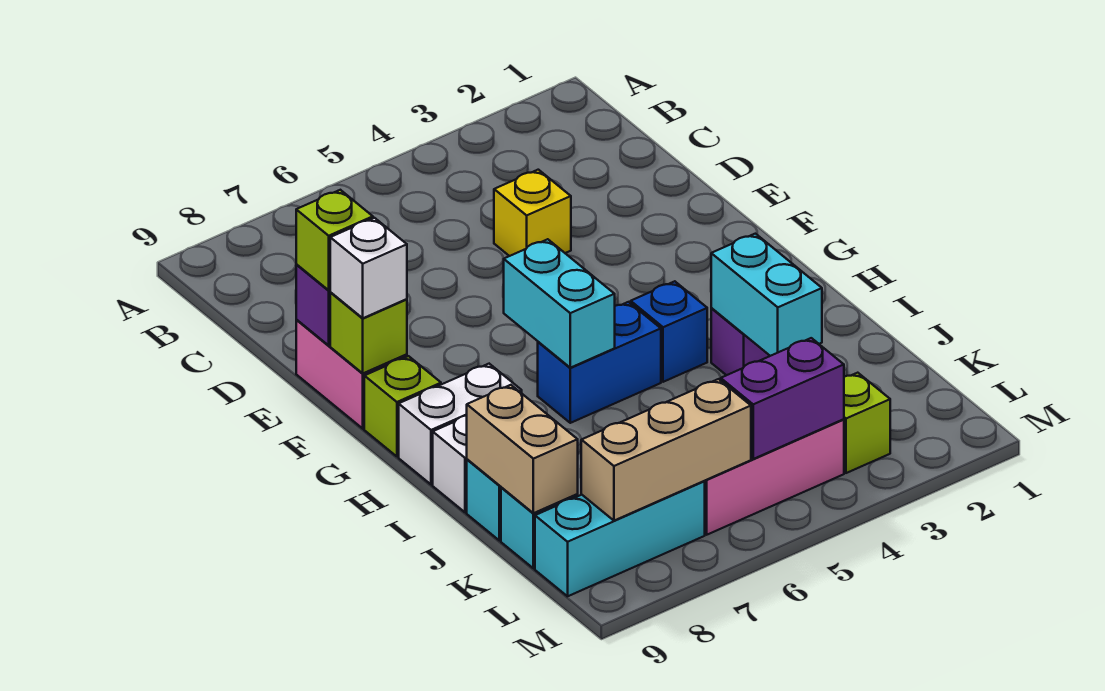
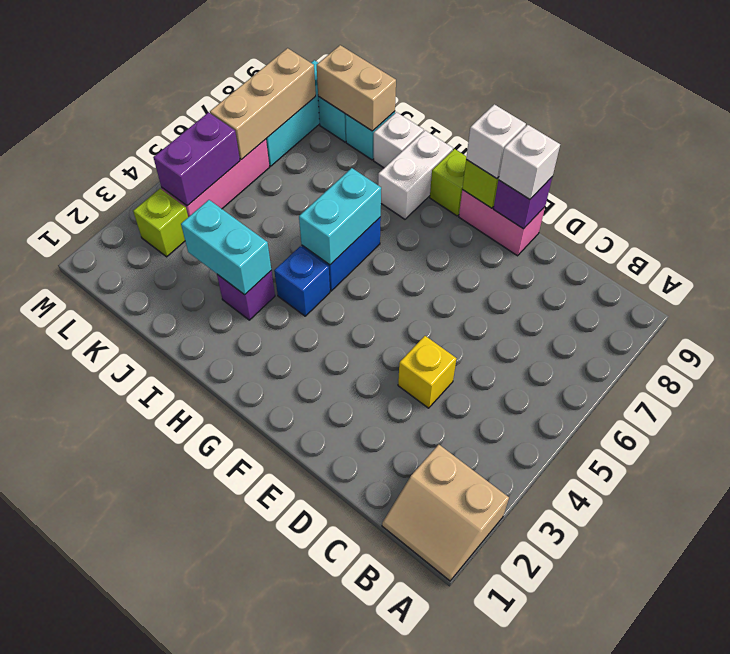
none -> tan 2x2 slope [382,445,509,581]
lime 1x1 brick [296,190,373,290] -> white 1x1 brick [499,125,560,199]
cyan 1x2 brick [504,239,615,368] -> cyan 1x2 brick turned to [299,168,381,265]

